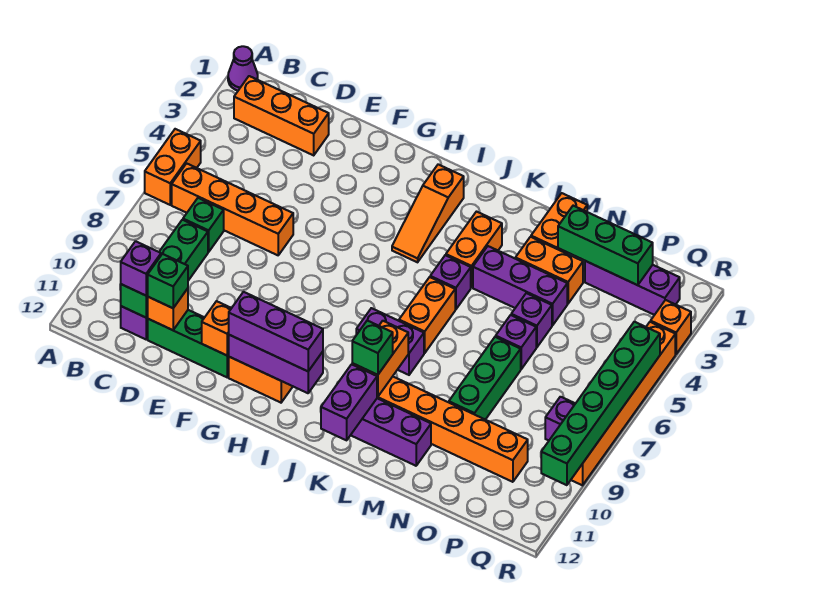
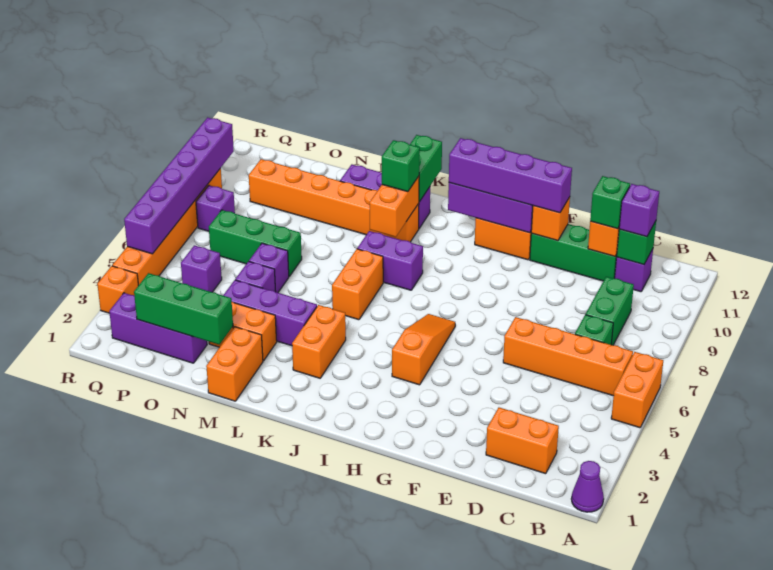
orange 1x3 brick [234,76,329,155] -> orange 1x2 brick [486,408,559,474]
purple 1x3 brick [229,292,323,371] -> purple 1x4 brick [449,138,572,213]
orange 1x3 slope [392,164,464,262] -> orange 1x3 slope moved to [392,314,455,385]
purple 1x1 brick [430,255,471,309] -> purple 1x1 brick moved to [181,245,222,292]
purple 1x2 brick [321,364,377,440] -> green 1x2 brick [410,135,442,202]
green 1x3 brick [449,337,521,420] -> green 1x3 brick turned to [209,210,302,276]
green 1x6 brick [541,322,660,485] -> purple 1x6 brick [124,117,234,254]

